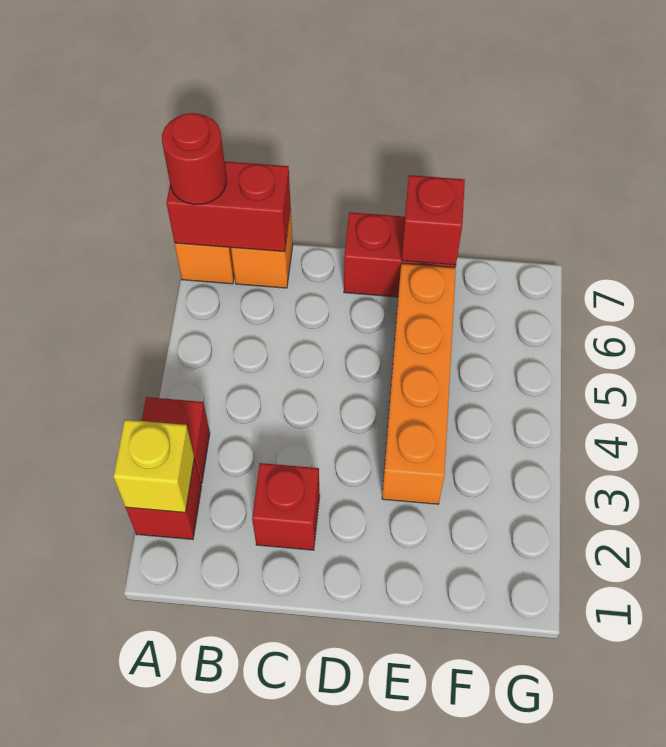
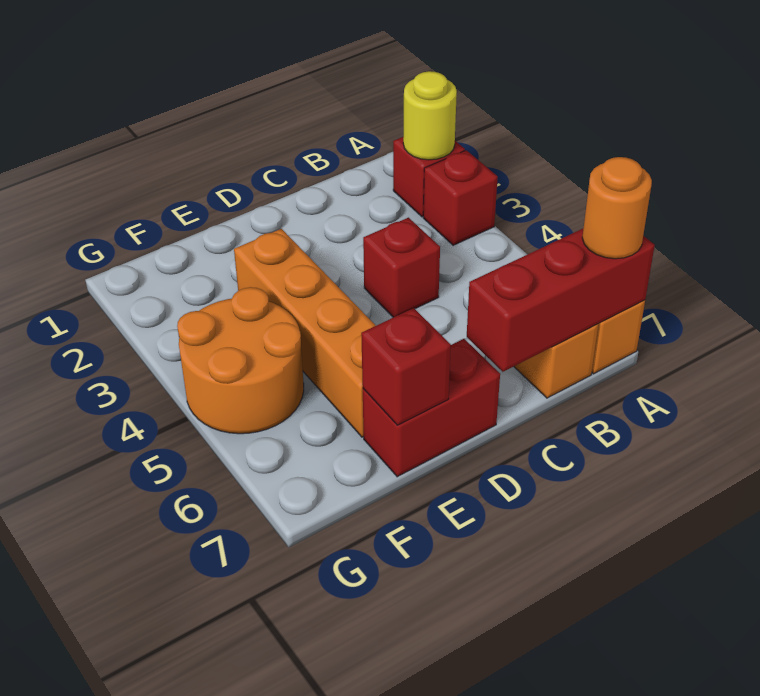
yellow 1x1 brick [113,420,194,512] -> yellow 1x1 round brick [403,71,457,160]
red 1x2 brick [166,161,291,252] -> red 1x3 brick [467,229,655,372]
red 1x1 round brick [162,113,227,205] -> orange 1x1 round brick [582,157,652,259]
red 1x1 brick [252,463,320,550] -> red 1x1 brick moved to [363,218,440,317]
none -> orange 2x2 round brick [177,287,304,434]

